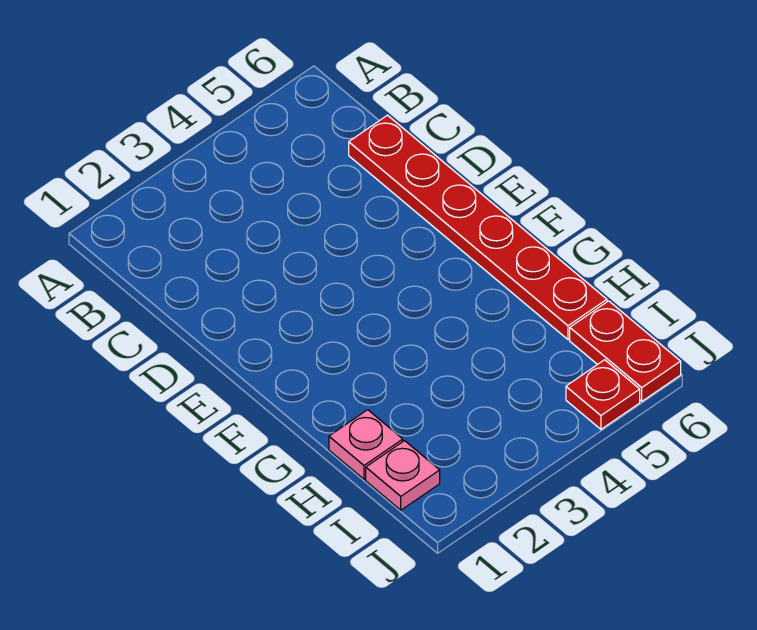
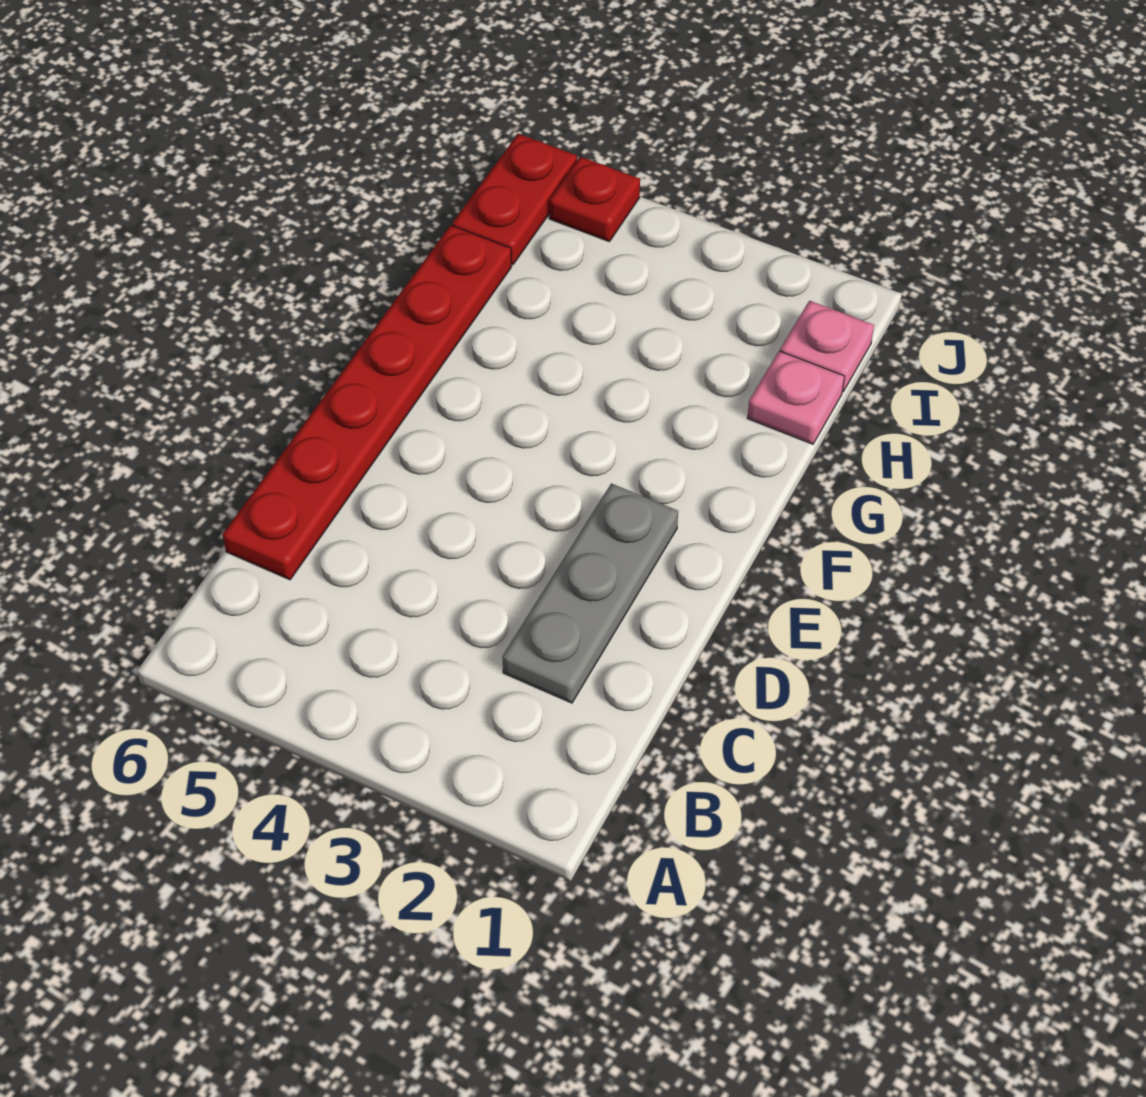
none -> grey 1x3 plate [502,483,678,703]

